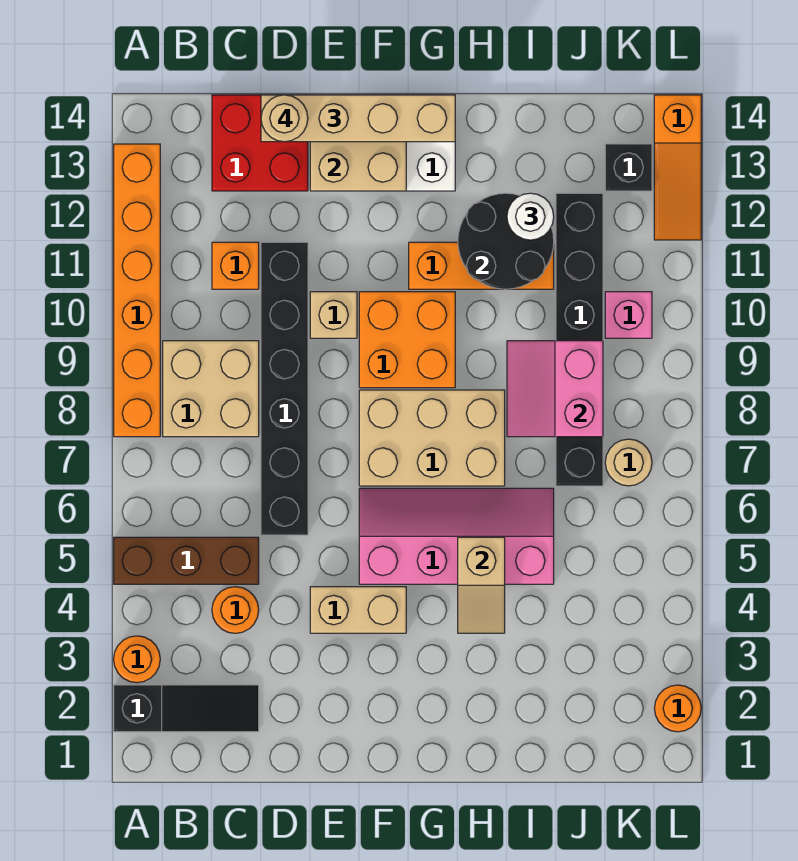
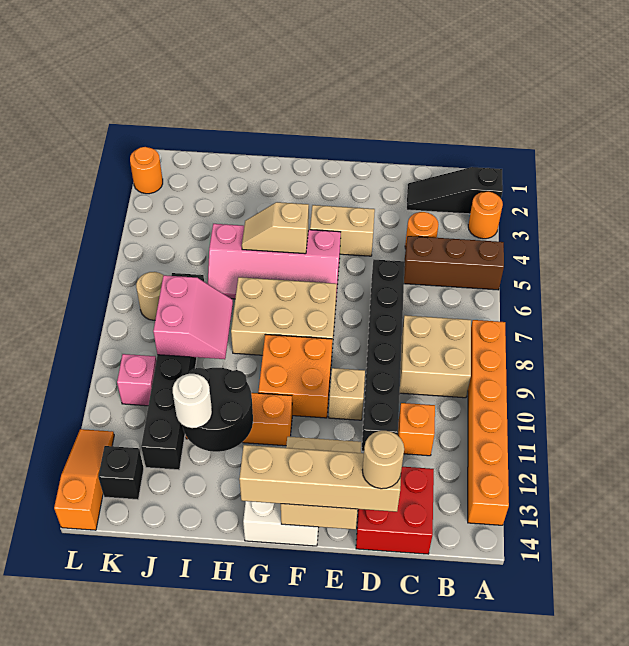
tan 1x2 slope [458,537,505,633] -> tan 1x2 slope turned to [242,202,309,254]

